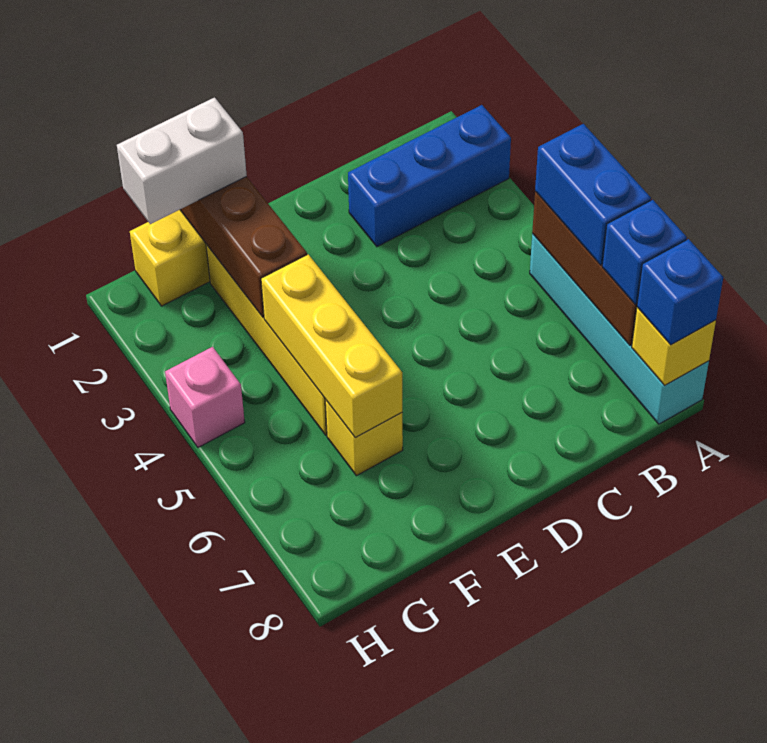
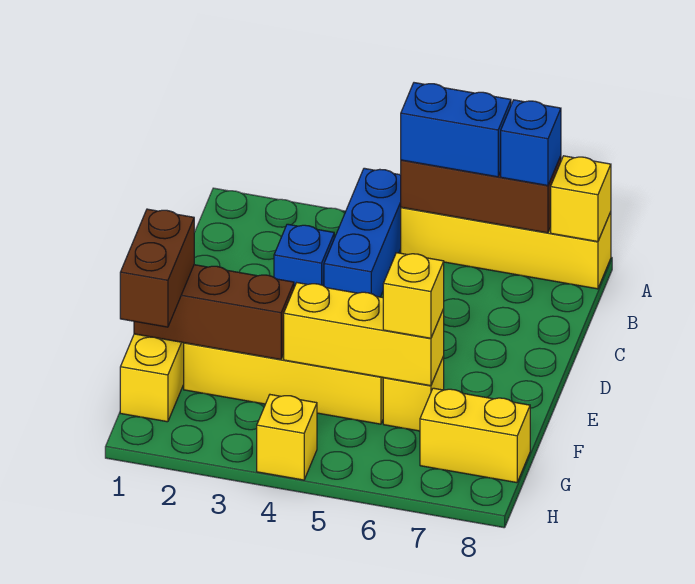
blue 1x3 brick [348,105,511,247] -> blue 1x3 brick moved to [324,168,401,297]
cyan 1x4 brick [530,234,709,424] -> yellow 1x4 brick [401,207,611,289]
blue 1x1 brick [637,239,723,345] -> blue 1x1 brick moved to [274,224,334,287]
white 1x2 brick [117,98,247,224] -> brown 1x2 brick [120,209,194,327]
none -> yellow 1x1 brick [383,253,444,338]
none -> yellow 1x2 brick [420,388,530,483]
pink 1x1 brick [165,347,245,447] -> yellow 1x1 brick [257,395,317,480]

